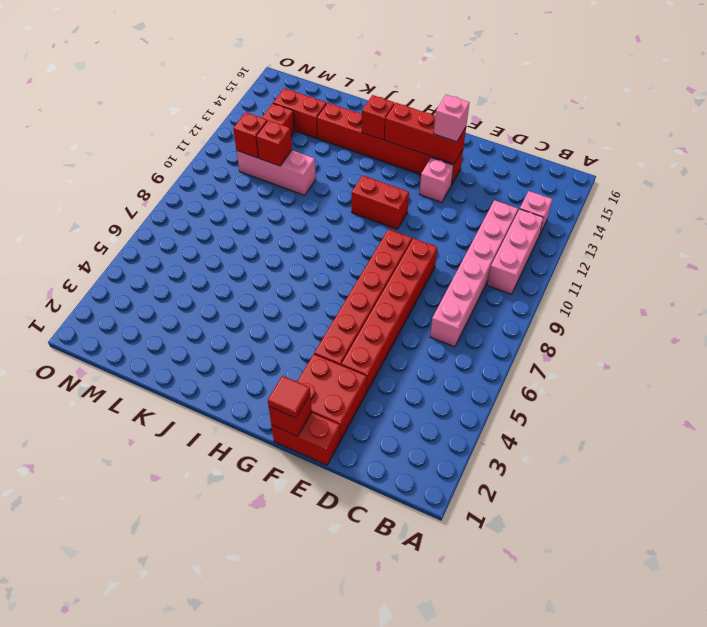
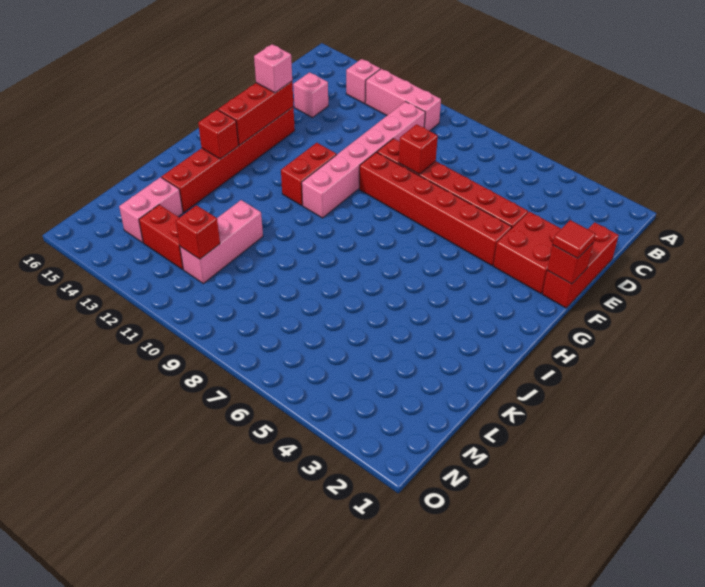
pink 1x6 brick [430,200,518,347] -> pink 1x6 brick turned to [302,102,425,218]
red 1x2 brick [271,413,340,465] -> red 1x3 brick [542,222,619,308]
pink 1x1 brick [420,158,454,202] -> pink 1x1 brick moved to [293,72,328,118]
red 1x1 brick [256,120,292,166] -> red 1x1 brick moved to [399,124,438,174]
red 1x2 brick [273,88,326,138] -> pink 1x2 brick [119,177,183,243]

